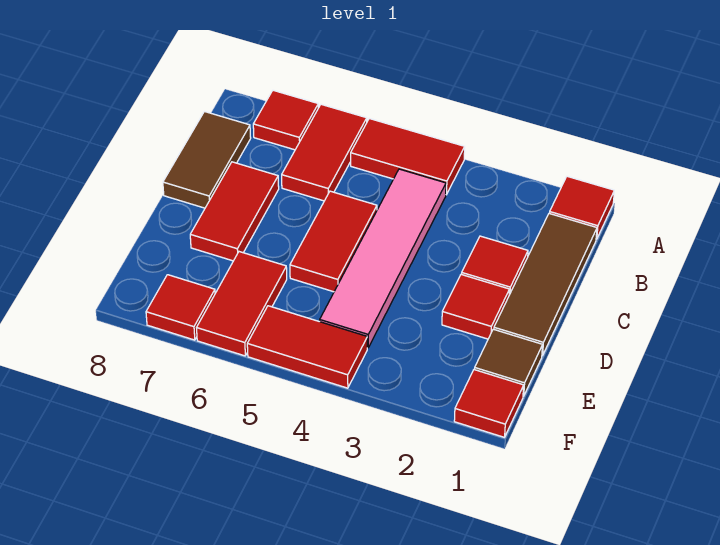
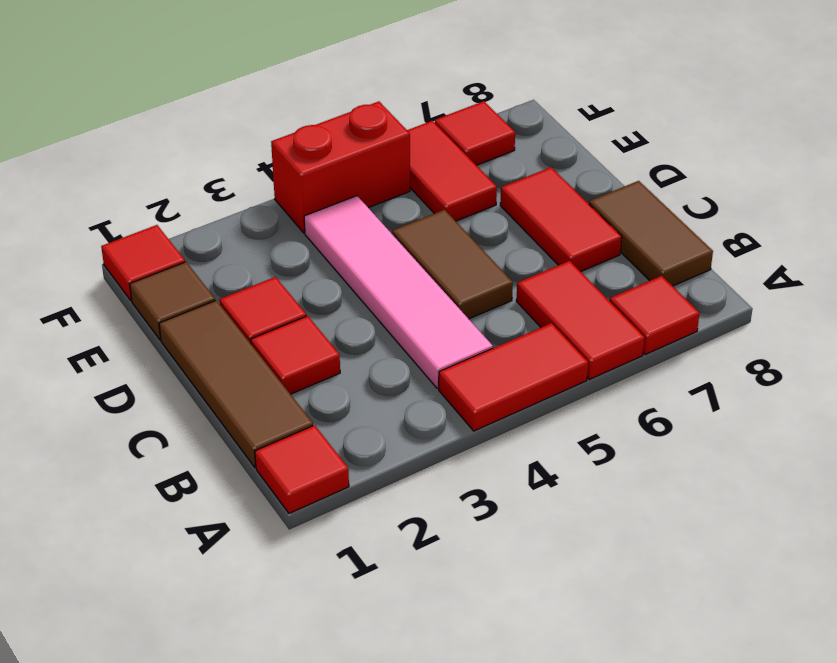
red 1x2 tile [290,191,377,292] -> brown 1x2 tile [392,210,513,319]
red 1x2 tile [247,306,367,388] -> red 1x2 brick [271,101,410,233]

